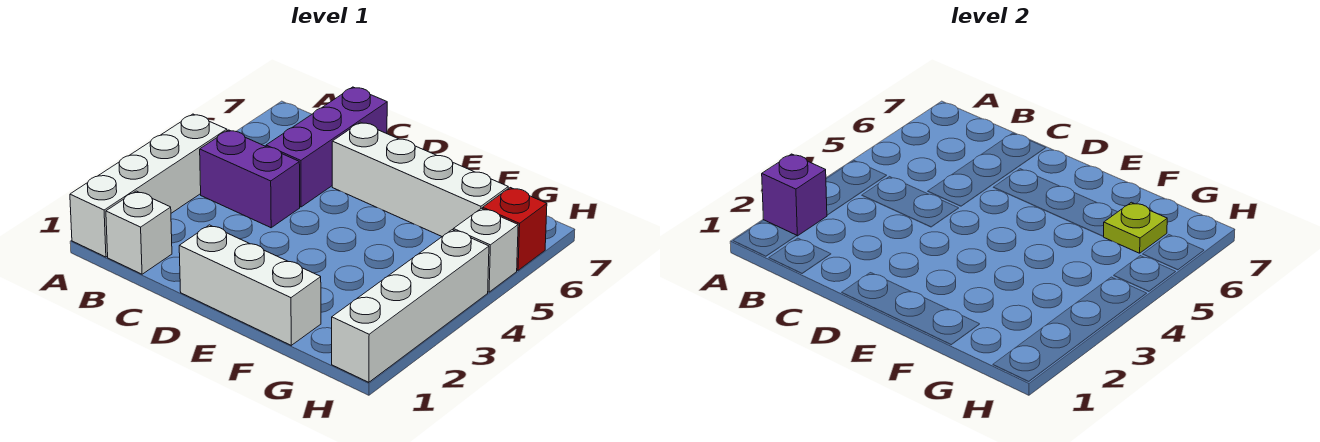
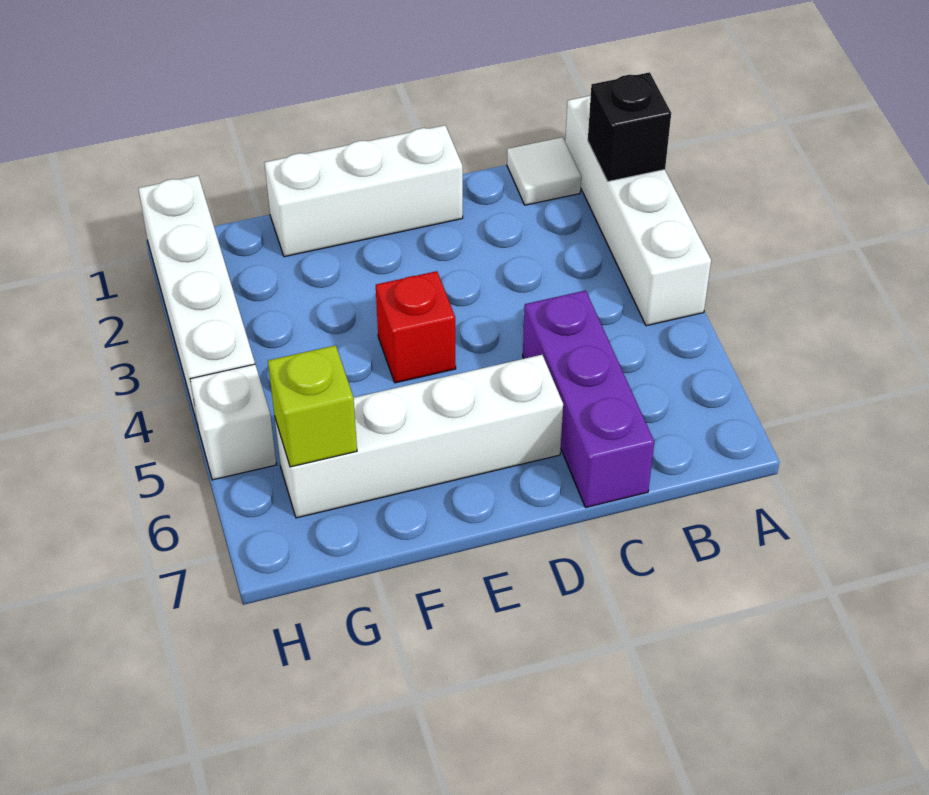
purple 1x1 brick [762,154,827,236] -> black 1x1 brick [588,72,671,182]
white 1x1 brick [106,191,172,274] -> white 1x1 tile [507,137,581,205]
purple 1x2 brick [200,130,300,228] -> none
lime 1x1 plate [1103,202,1167,253] -> lime 1x1 brick [268,345,357,467]
red 1x1 brick [483,188,547,270] -> red 1x1 brick moved to [376,271,456,383]

